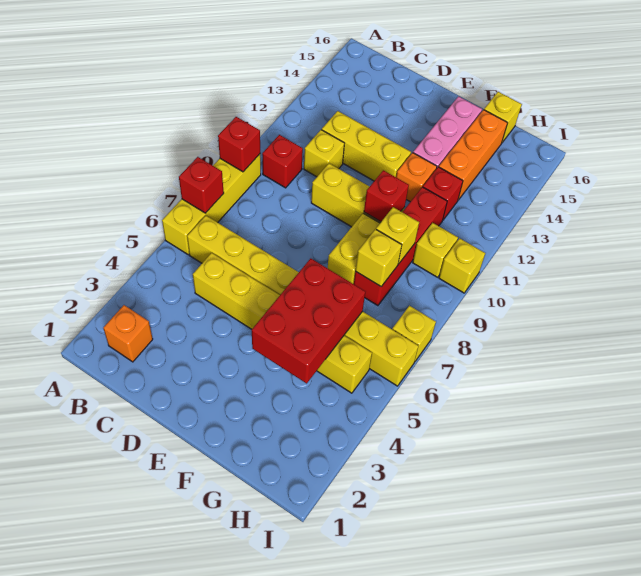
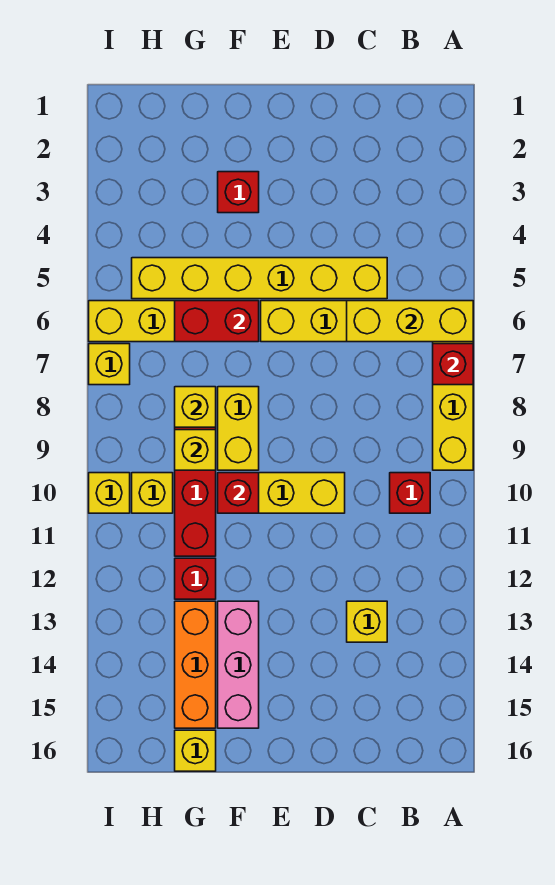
red 1x1 brick [218,117,260,172] -> red 1x1 brick moved to [218,172,259,213]
orange 1x1 brick [103,305,153,362] -> none
yellow 1x1 brick [304,130,344,177] -> yellow 1x1 brick moved to [347,601,387,642]
yellow 1x3 brick [322,111,411,181] -> yellow 1x3 brick moved to [347,301,473,342]
red 2x3 brick [252,258,365,383] -> red 1x2 brick [175,301,259,342]
orange 1x1 brick [396,153,437,202] -> none

